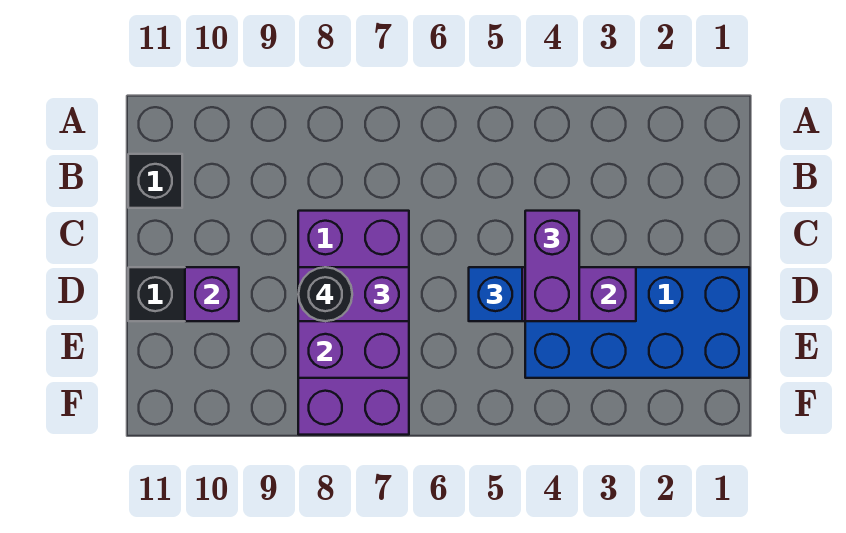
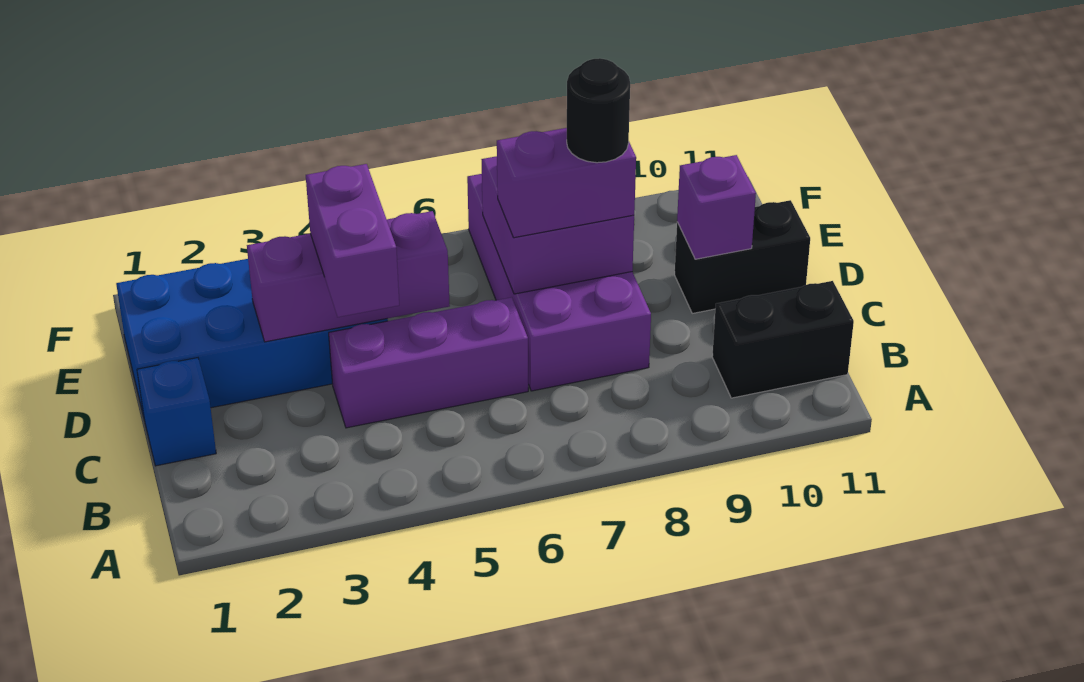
black 1x1 brick [128,154,182,208] -> black 1x2 brick [712,281,854,398]
none -> purple 1x3 brick [329,297,528,428]
blue 1x1 brick [469,267,522,321] -> blue 1x1 brick moved to [137,358,216,466]

